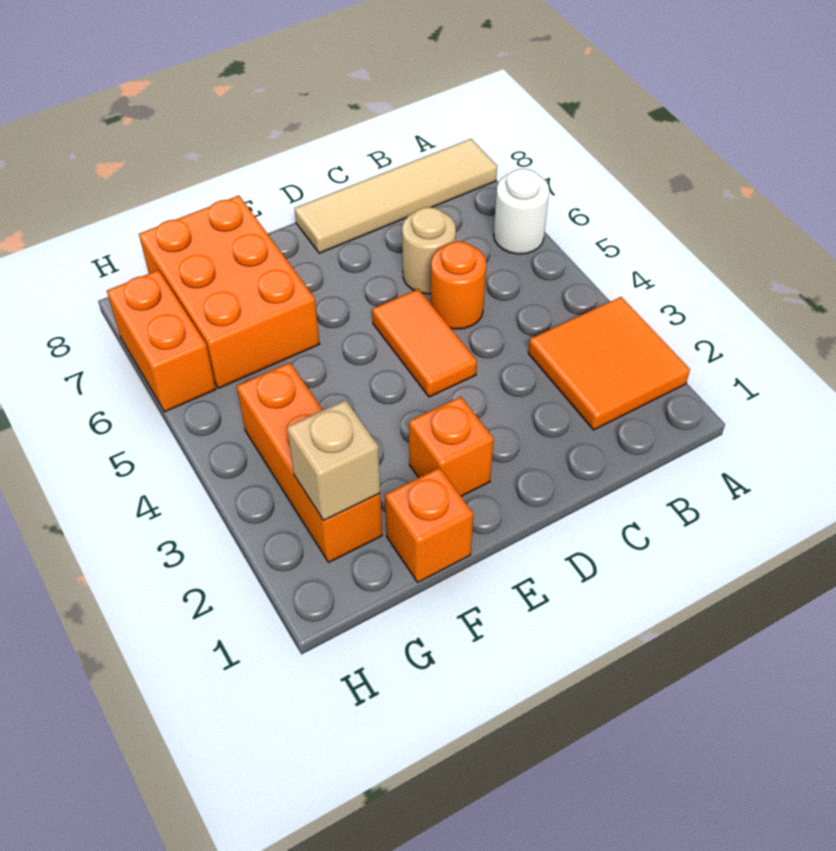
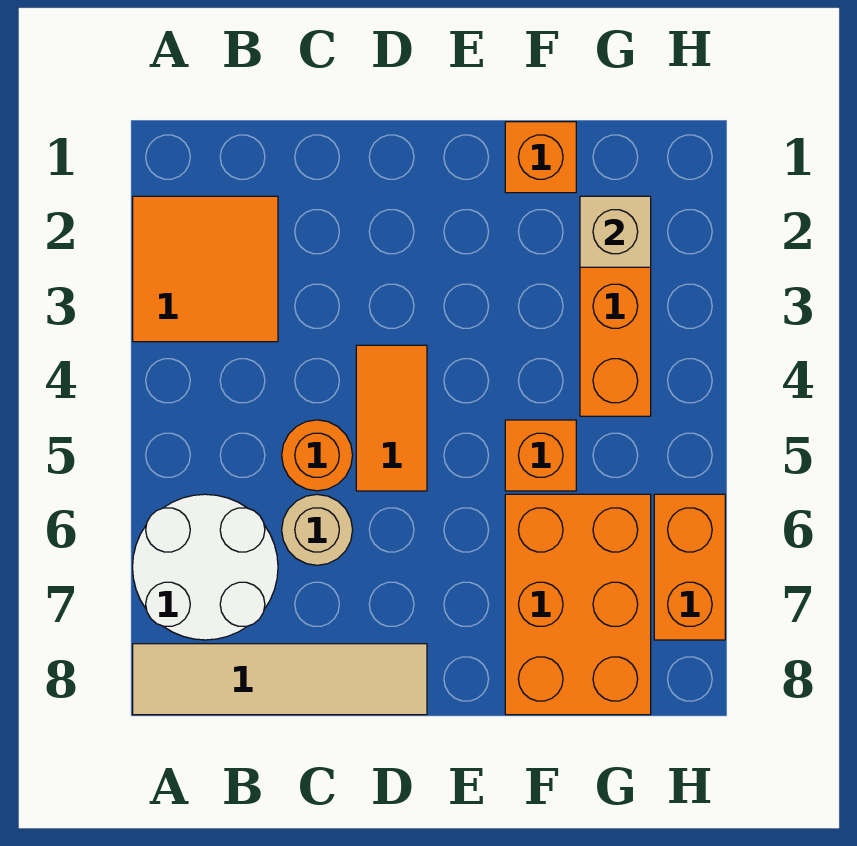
white 1x1 round brick [494,169,549,254] -> white 2x2 round brick [133,494,278,640]
orange 1x1 brick [409,397,494,496] -> orange 1x1 brick moved to [505,420,576,491]

